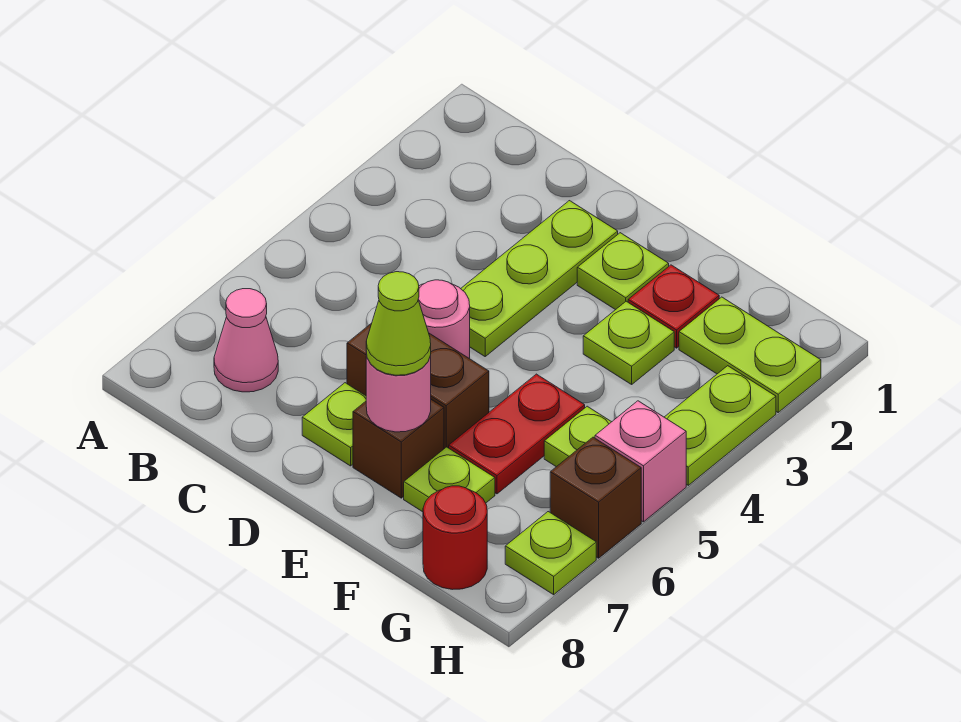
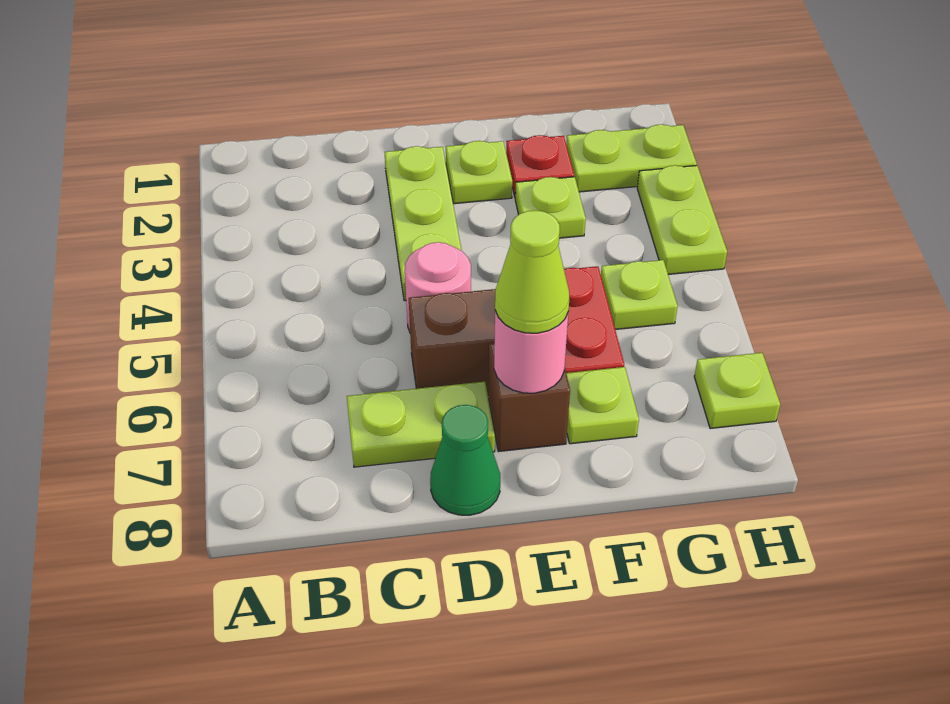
pink 1x1 cone [214,289,278,392] -> none
lime 1x1 plate [302,383,366,466] -> lime 1x2 plate [347,382,495,467]
none -> green 1x1 cone [430,405,500,515]
red 1x1 round brick [423,486,487,590] -> none
pink 1x1 brick [595,401,686,522] -> none
brown 1x1 brick [550,437,641,558] -> none

